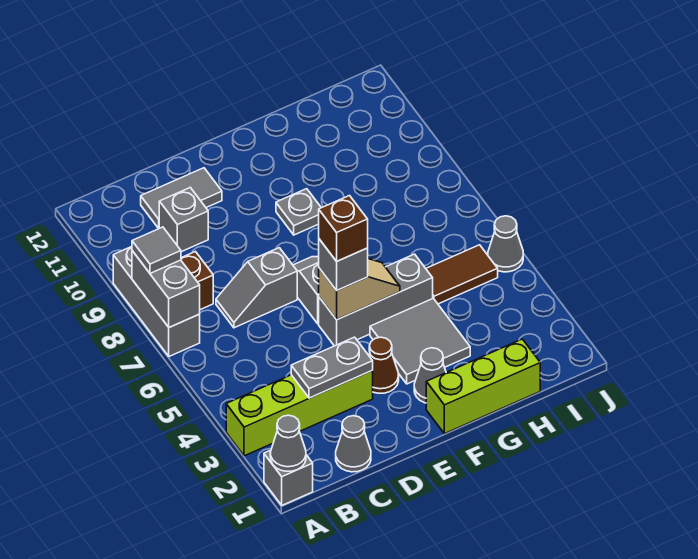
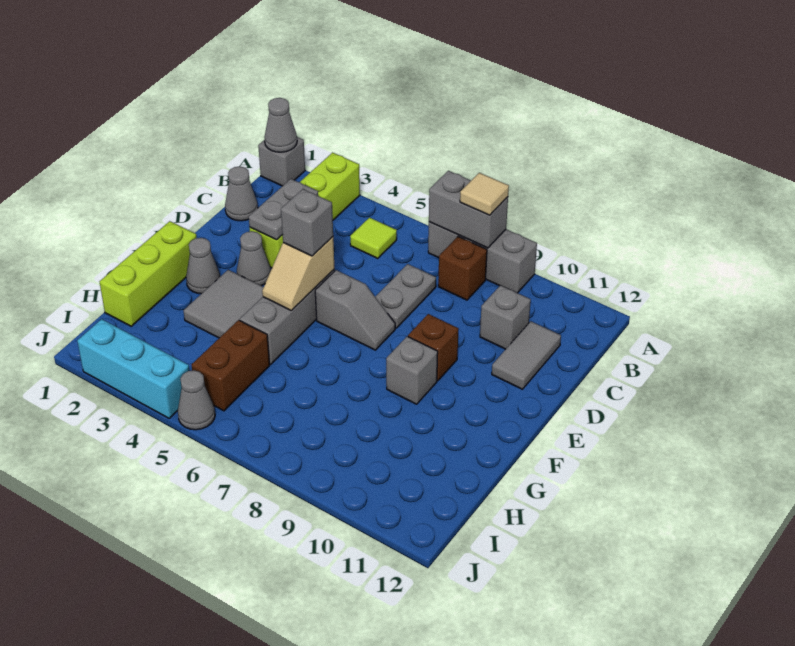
grey 1x1 tile [132,227,181,273] -> tan 1x1 tile [460,173,509,215]
none -> lime 1x1 tile [350,218,397,259]
grey 1x2 slope [216,248,297,328] -> grey 1x2 plate [375,264,436,328]
brown 1x1 cone [369,337,399,393] -> grey 1x1 cone [237,231,271,286]
brown 1x1 brick [319,196,368,261] -> brown 1x1 brick moved to [408,314,458,381]
grey 1x1 plate [276,189,321,235] -> grey 1x1 brick [386,336,438,404]
brown 1x2 tile [426,245,498,304] -> brown 1x2 brick [192,320,270,411]
none -> cyan 1x3 brick [77,319,189,418]

